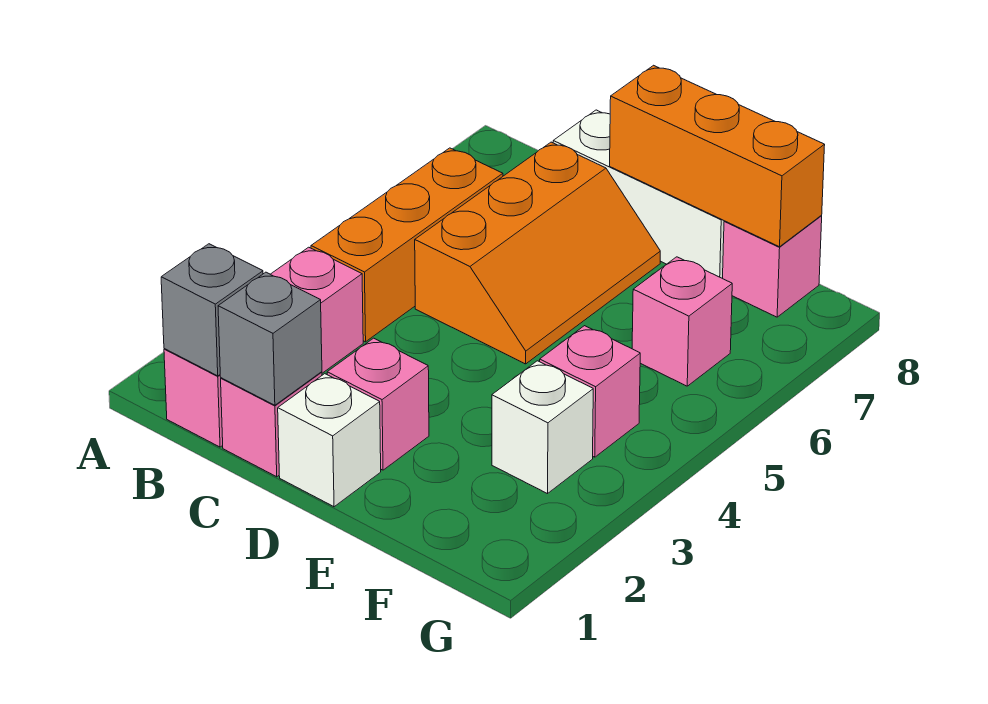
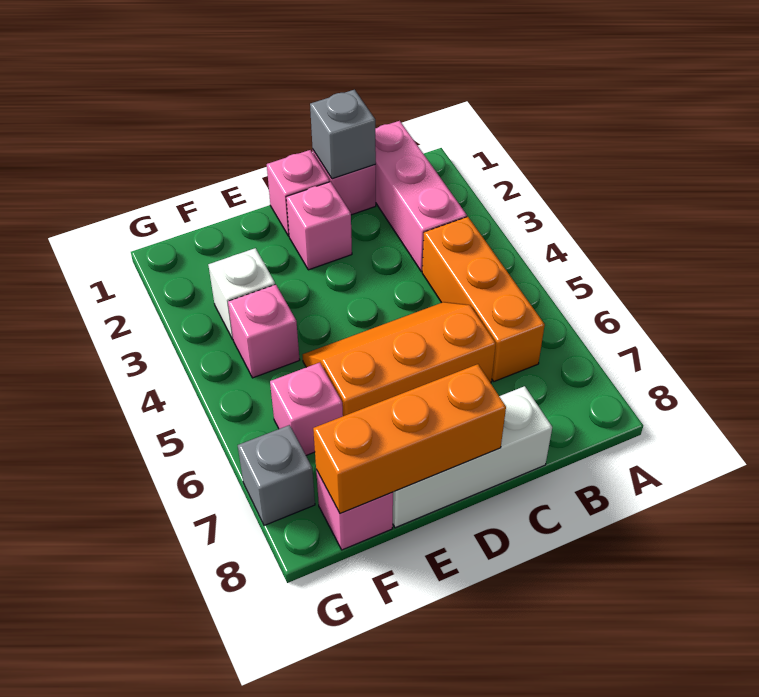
grey 1x1 brick [161,244,263,376] -> grey 1x1 brick moved to [238,425,315,526]
orange 2x3 slope [415,142,660,364] -> orange 2x3 slope turned to [303,302,496,416]
white 1x1 brick [278,374,381,507] -> pink 1x1 brick [267,150,330,236]

